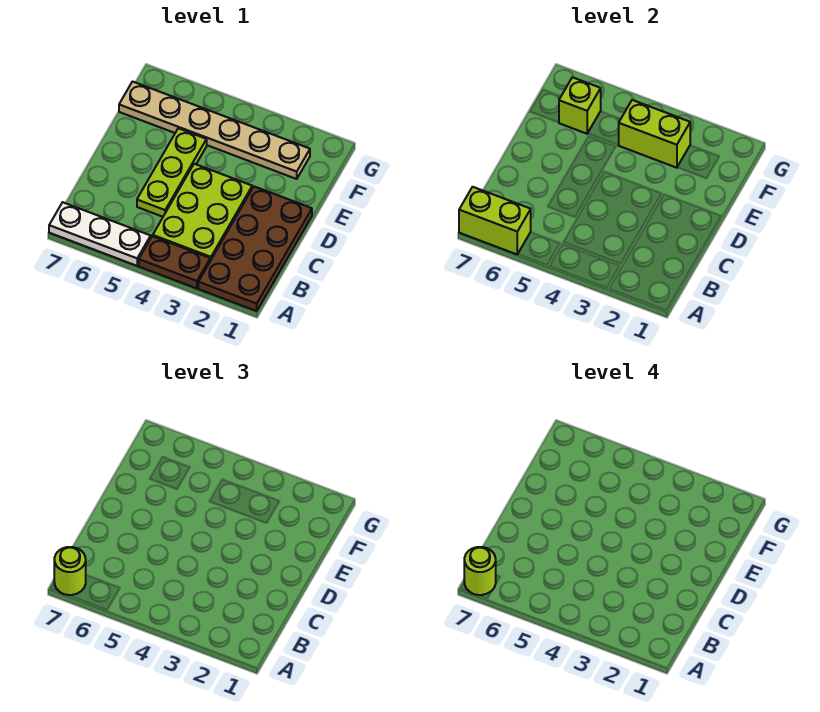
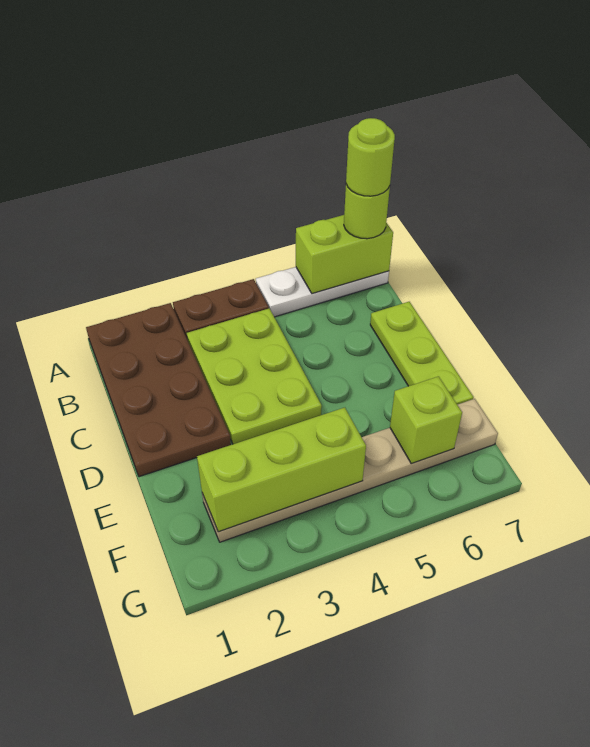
lime 1x3 plate [137,128,207,217] -> lime 1x3 plate moved to [370,302,474,405]
lime 1x2 brick [619,100,690,168] -> lime 1x3 brick [197,407,366,532]

